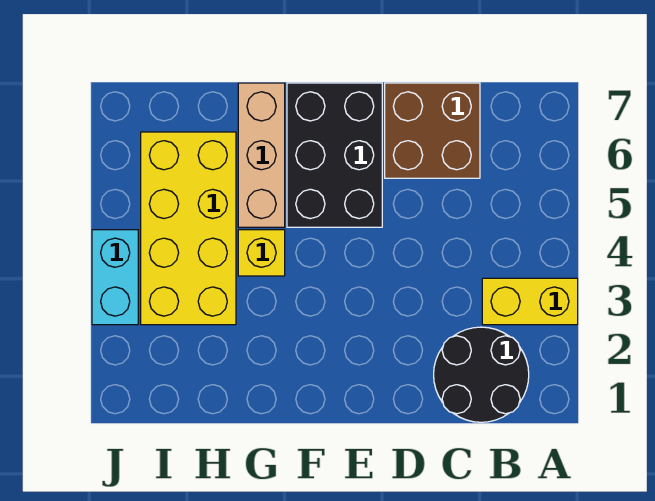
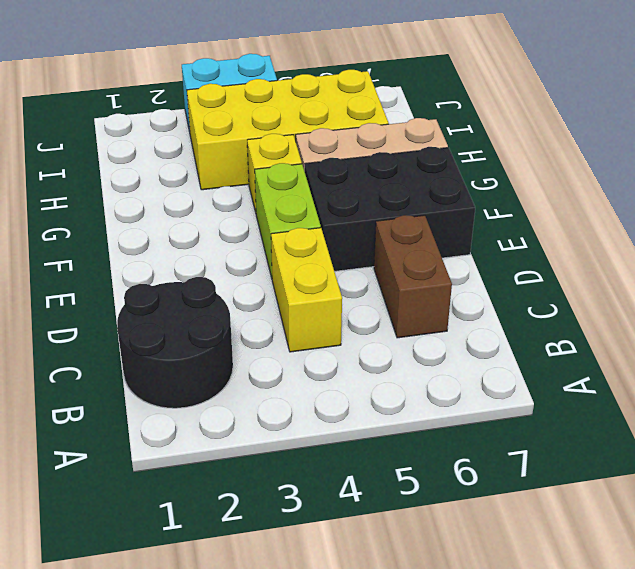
yellow 1x2 brick [482,278,578,325] -> yellow 1x2 brick moved to [271,228,342,352]
brown 2x2 brick [385,83,480,178] -> brown 1x2 brick [374,215,452,338]
none -> lime 1x2 brick [255,163,321,278]

